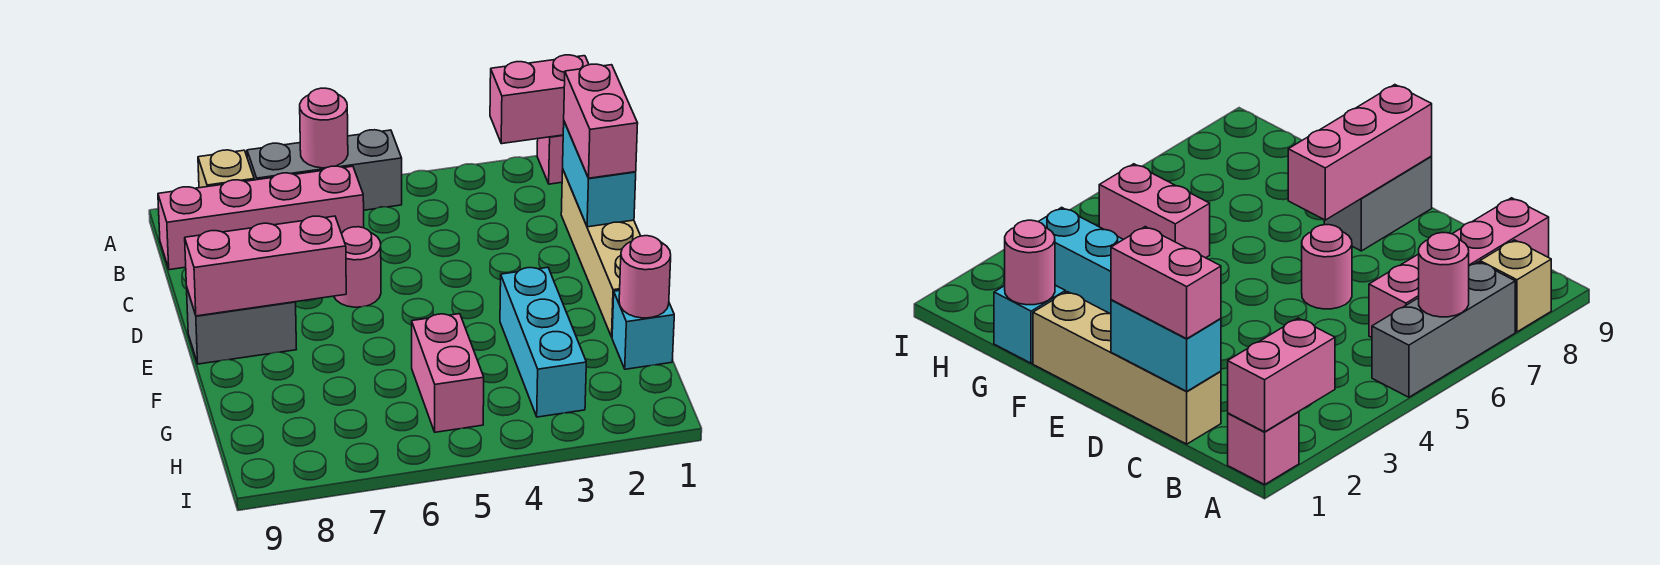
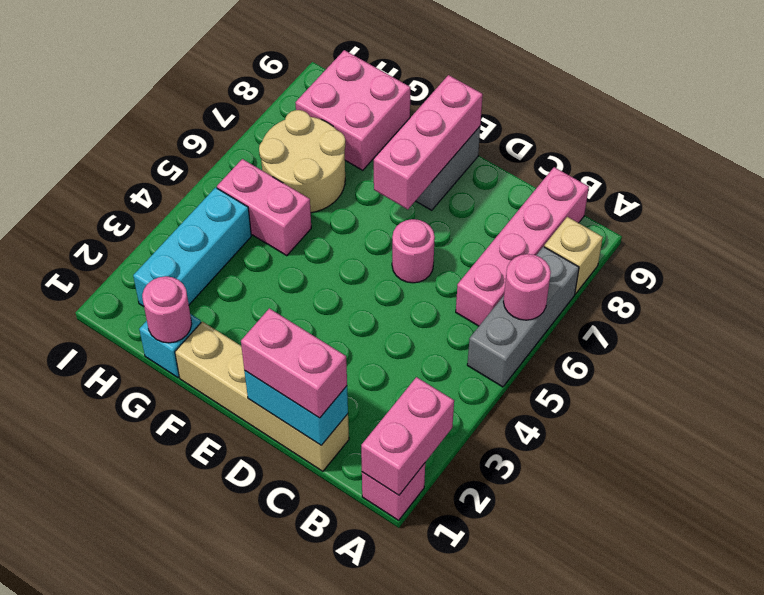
cyan 1x3 brick [500,267,586,417] -> cyan 1x3 brick turned to [133,188,251,307]
none -> tan 2x2 round brick [259,110,345,213]
none -> pink 2x2 brick [295,50,411,170]

